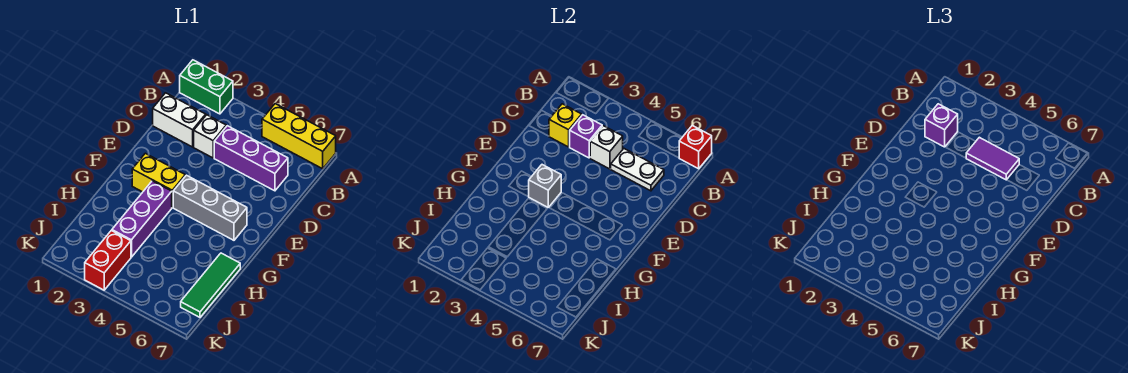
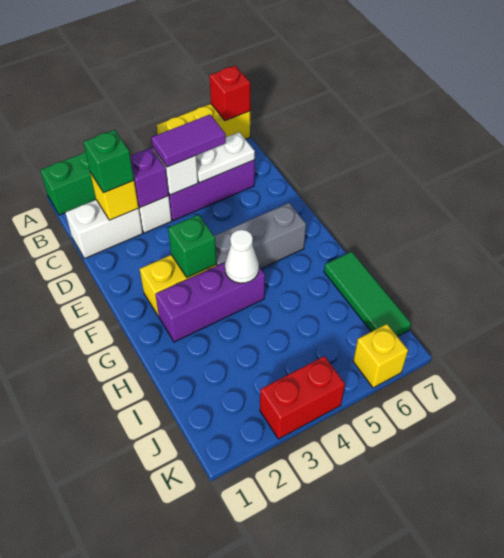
purple 1x1 brick [925,104,958,147] -> green 1x1 brick [84,130,134,193]
grey 1x1 brick [529,165,561,207] -> green 1x1 brick [168,215,217,278]
purple 1x3 brick [112,181,172,257] -> purple 1x3 brick turned to [155,262,265,342]
none -> white 1x1 cone [225,230,259,283]
red 1x2 brick [85,230,131,290] -> red 1x2 brick turned to [260,356,345,439]
none -> yellow 1x1 brick [353,324,408,388]

